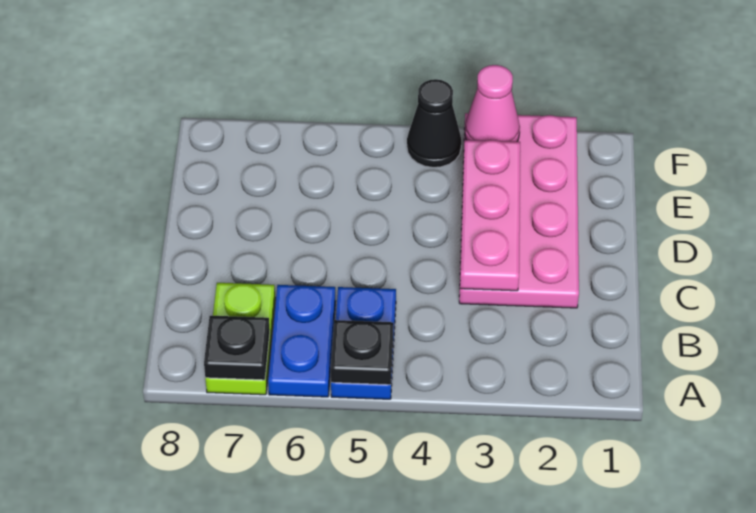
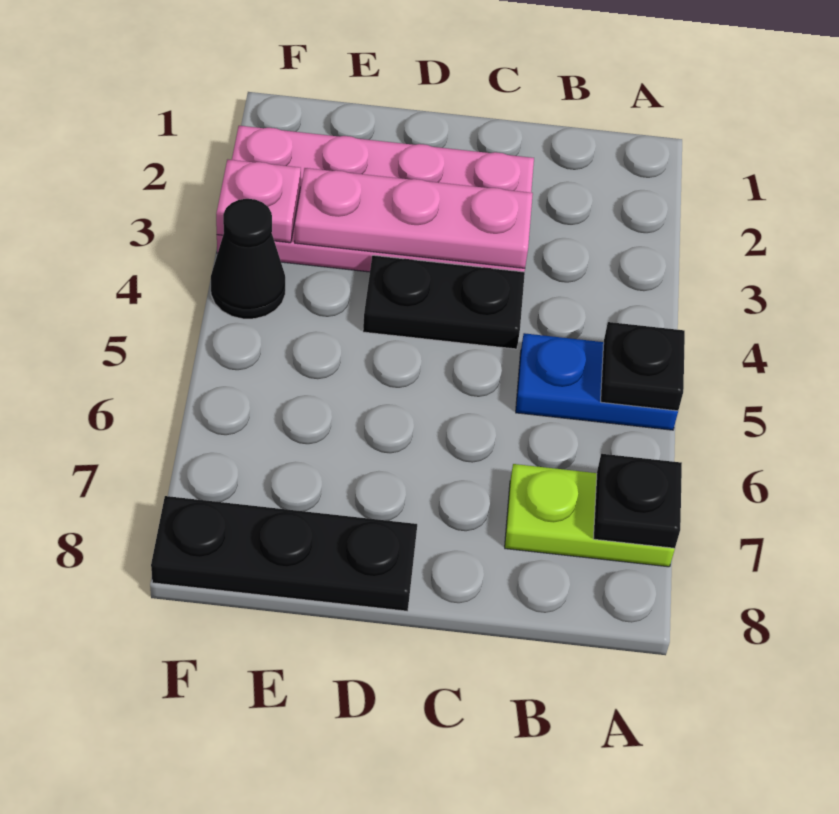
blue 1x2 plate [268,285,336,397] -> none
none -> black 1x2 plate [363,255,525,349]
none -> black 1x3 plate [151,496,417,611]
pink 1x1 cone [465,65,520,142] -> pink 1x1 plate [216,159,301,243]

